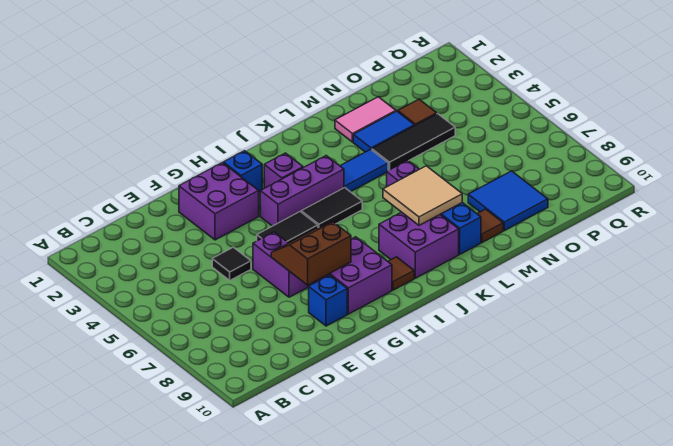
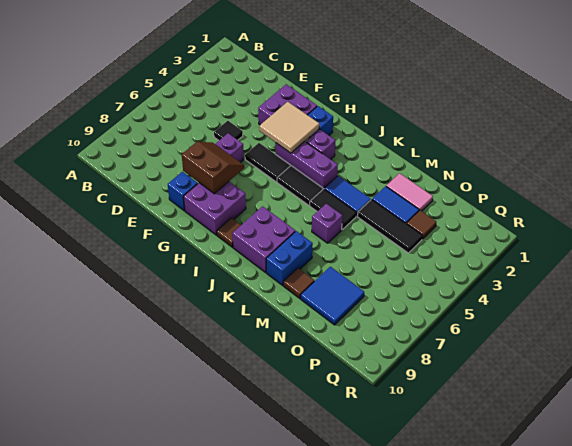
none -> black 1x2 tile [310,189,356,229]
tan 2x2 tile [383,166,462,225] -> tan 2x2 tile moved to [259,102,319,153]

